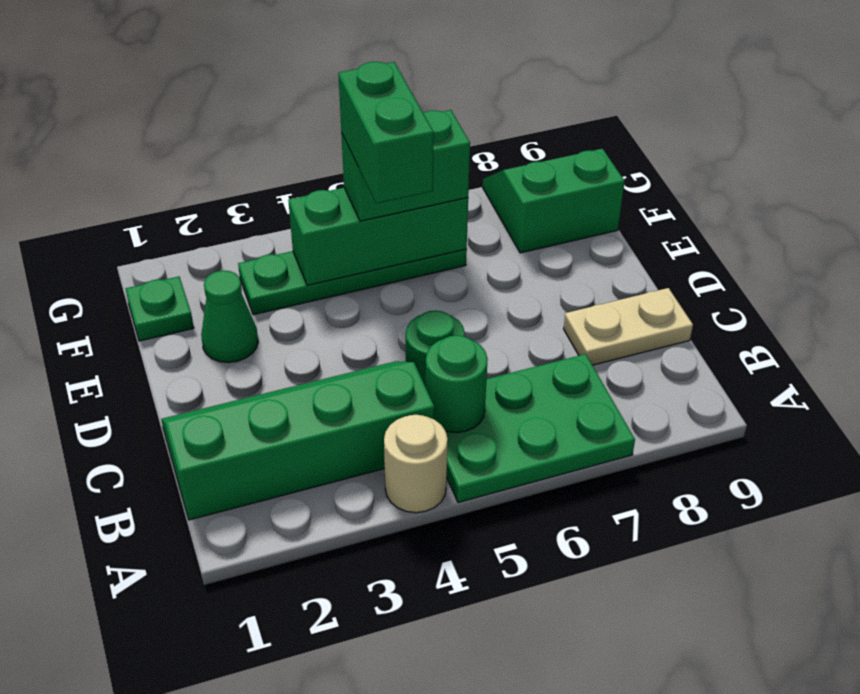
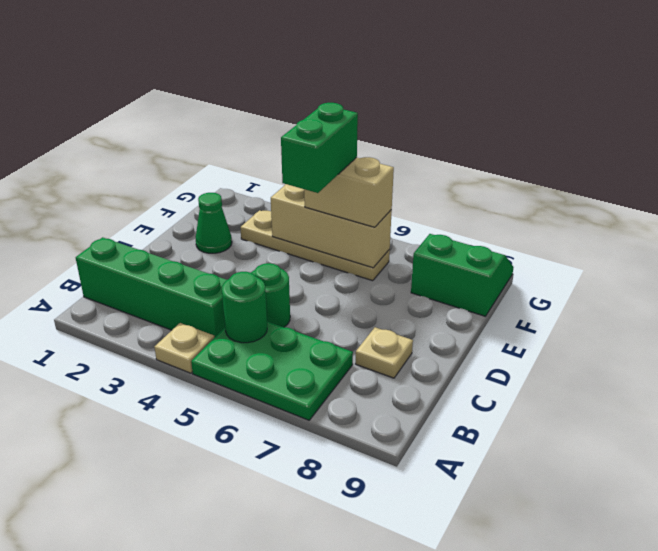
tan 1x1 round brick [384,415,448,513] -> tan 1x1 plate [155,323,215,373]
tan 1x2 plate [564,288,693,365] -> tan 1x1 plate [356,327,413,378]
green 1x1 plate [126,276,194,341] -> none
green 1x4 plate [238,249,467,315] -> tan 1x4 plate [240,210,390,281]
green 1x3 brick [288,188,468,286] -> tan 1x3 brick [271,184,392,268]
green 1x2 brick [341,110,470,221] -> tan 1x2 brick [304,157,394,227]

